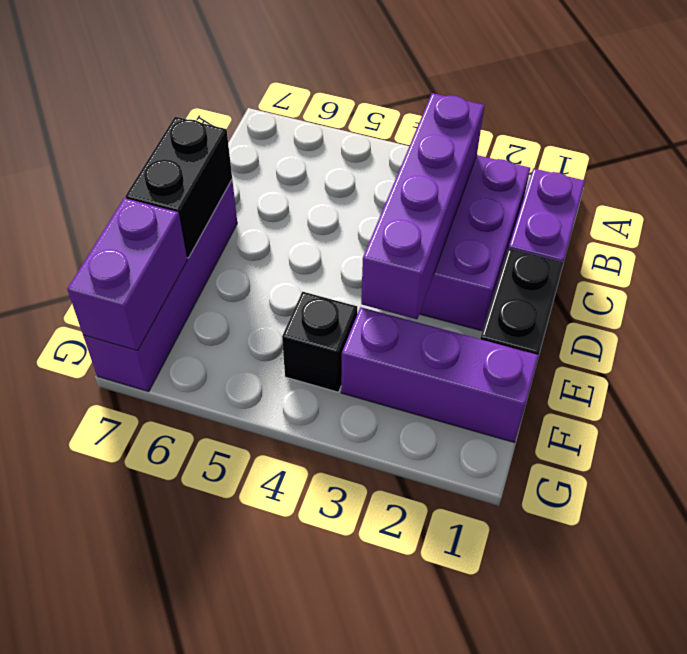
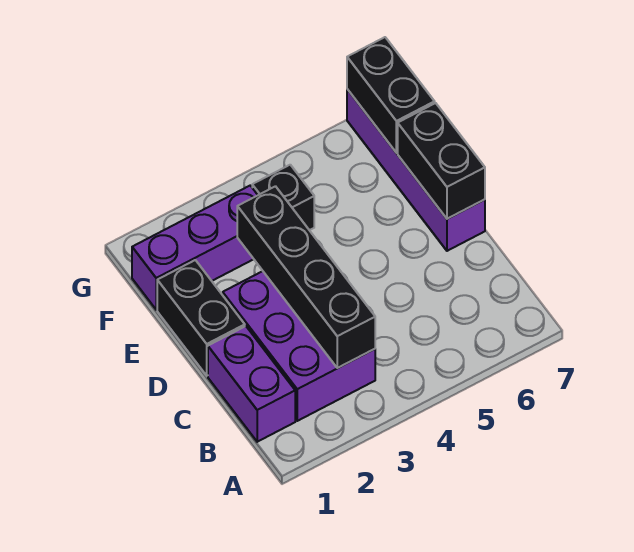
purple 1x4 brick [361,93,485,319] -> black 1x4 brick [237,186,375,368]
purple 1x2 brick [67,198,187,351] -> black 1x2 brick [347,37,435,153]

